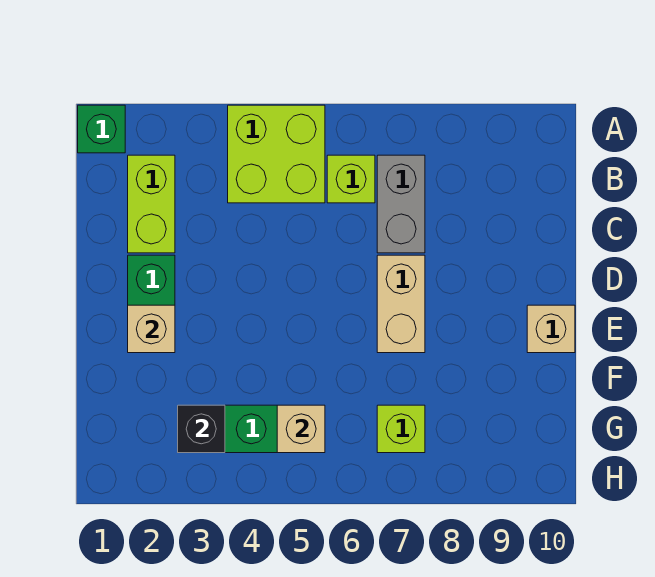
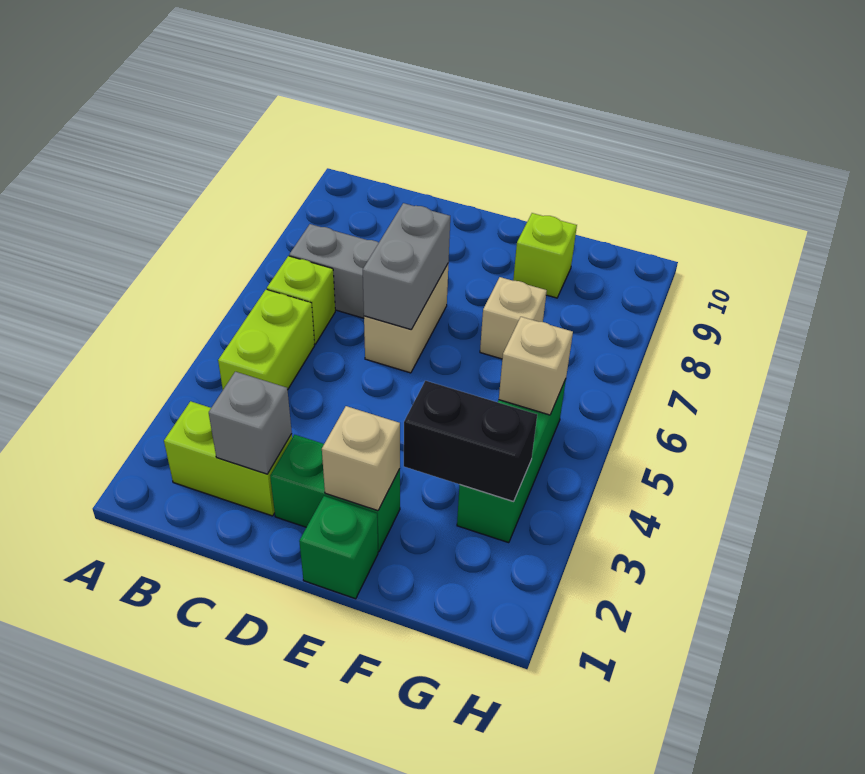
green 1x1 brick [78,105,125,153] -> green 1x1 brick moved to [299,496,378,599]
lime 2x2 brick [228,105,325,203] -> lime 1x2 brick [218,290,315,390]
none -> grey 1x1 brick [209,372,292,474]
none -> grey 1x2 brick [363,203,450,329]
tan 1x2 brick [377,255,425,353] -> tan 1x2 brick turned to [364,264,448,373]
tan 1x1 brick [527,305,575,353] -> tan 1x1 brick moved to [480,277,547,359]
black 1x1 brick [178,405,225,453] -> black 1x2 brick [404,381,537,501]
lime 1x1 brick [377,405,425,453] -> lime 1x1 brick moved to [513,213,577,298]

